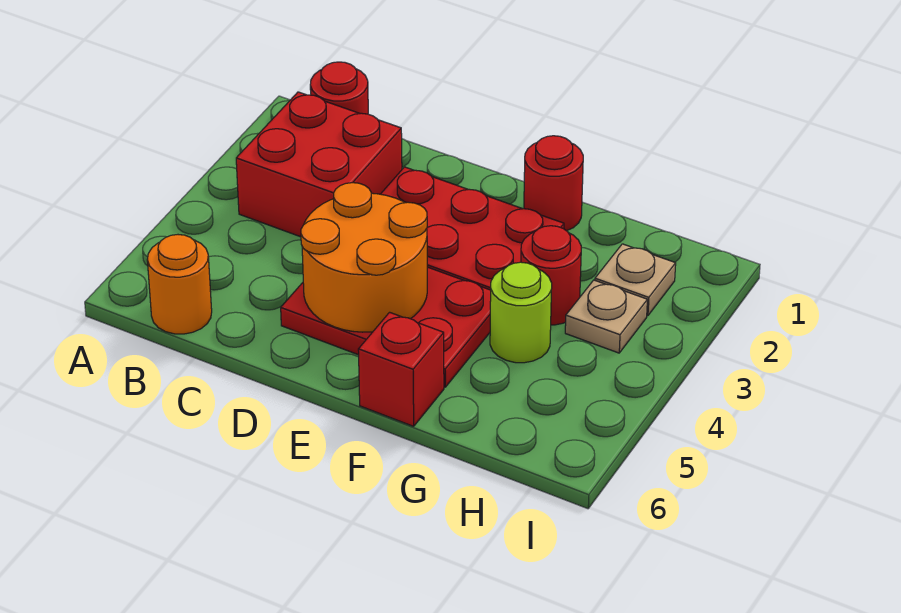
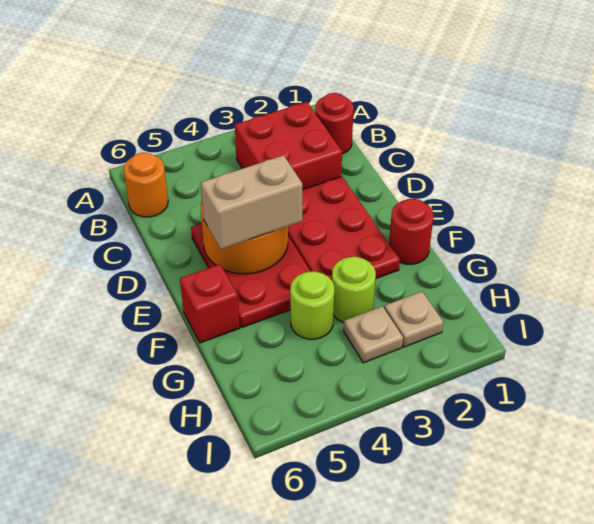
none -> tan 1x2 brick [201,155,302,249]
red 1x1 round brick [521,226,581,325] -> lime 1x1 round brick [332,257,376,322]

